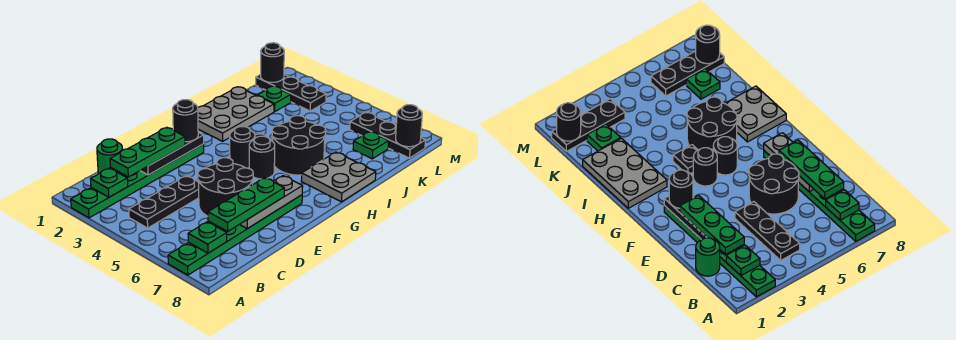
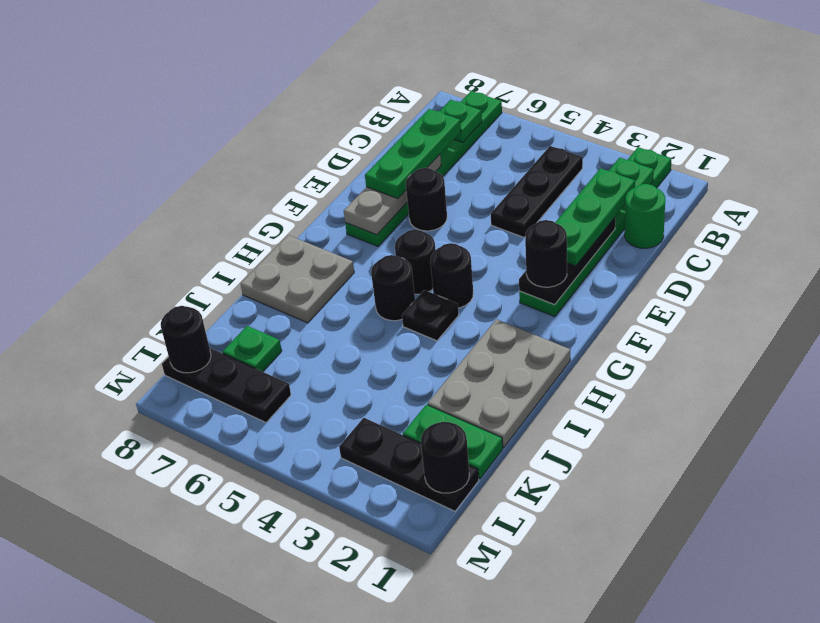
black 2x2 round brick [198,158,253,216] -> black 1x1 round brick [406,168,447,231]
black 2x2 round brick [272,116,326,175] -> black 1x1 round brick [371,255,415,321]
green 1x1 plate [257,86,291,112] -> green 1x2 plate [403,405,503,479]

